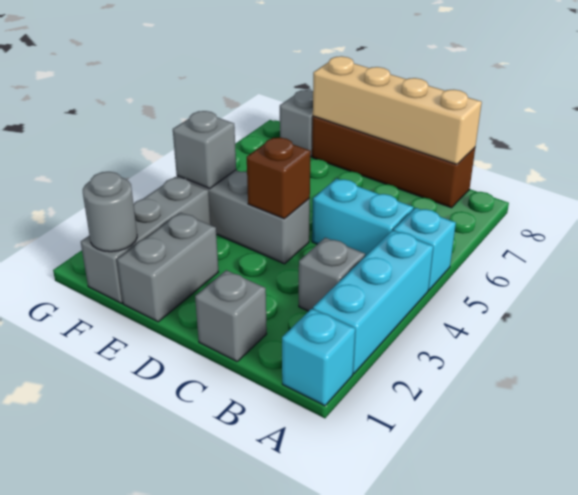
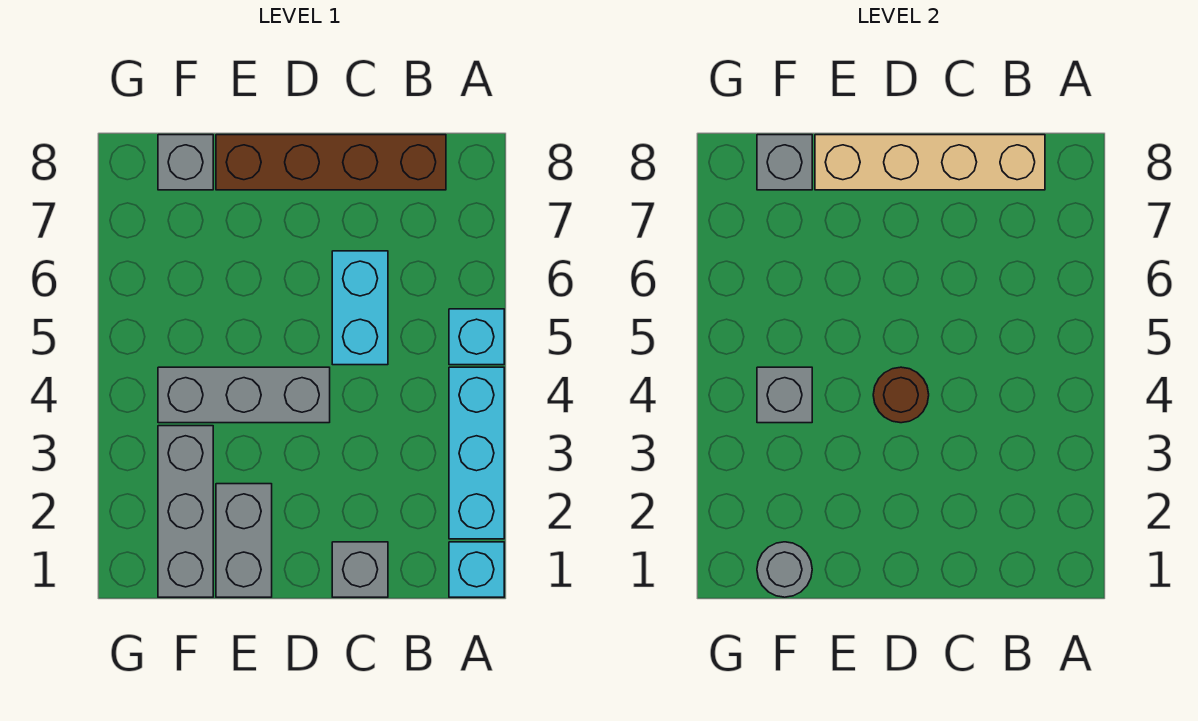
grey 1x1 brick [299,238,365,311] -> grey 1x1 brick moved to [757,135,812,190]
cyan 1x2 brick [312,179,414,256] -> cyan 1x2 brick turned to [332,251,388,365]
brown 1x1 brick [247,138,311,219] -> brown 1x1 round brick [873,367,929,423]

